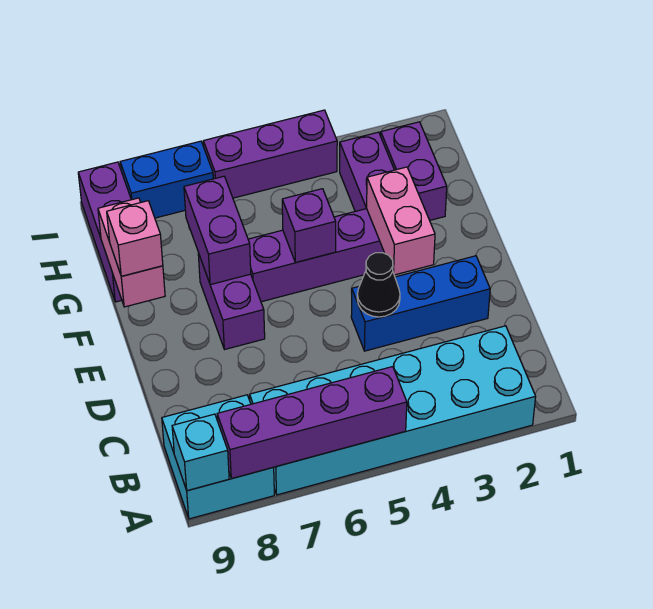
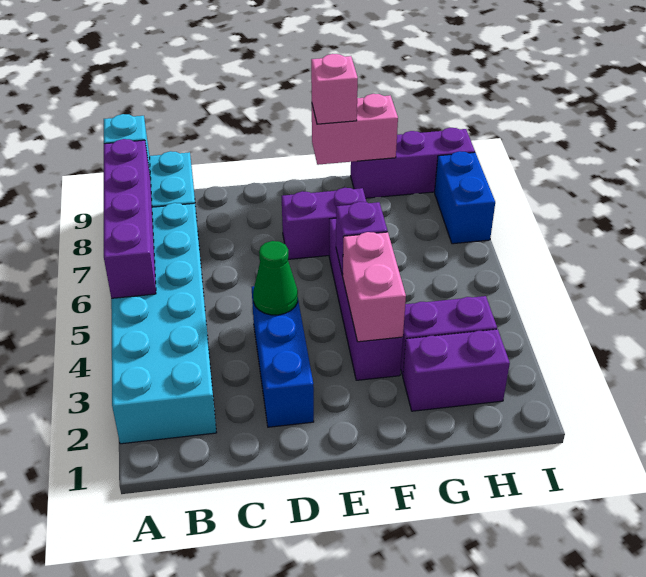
black 1x1 cone [357,253,400,317] -> green 1x1 cone [253,241,298,315]
pink 1x2 brick [367,167,435,275] -> pink 1x2 brick turned to [342,232,406,342]
purple 1x2 brick [184,176,251,285] -> none
purple 1x3 brick [203,110,337,198] -> none

